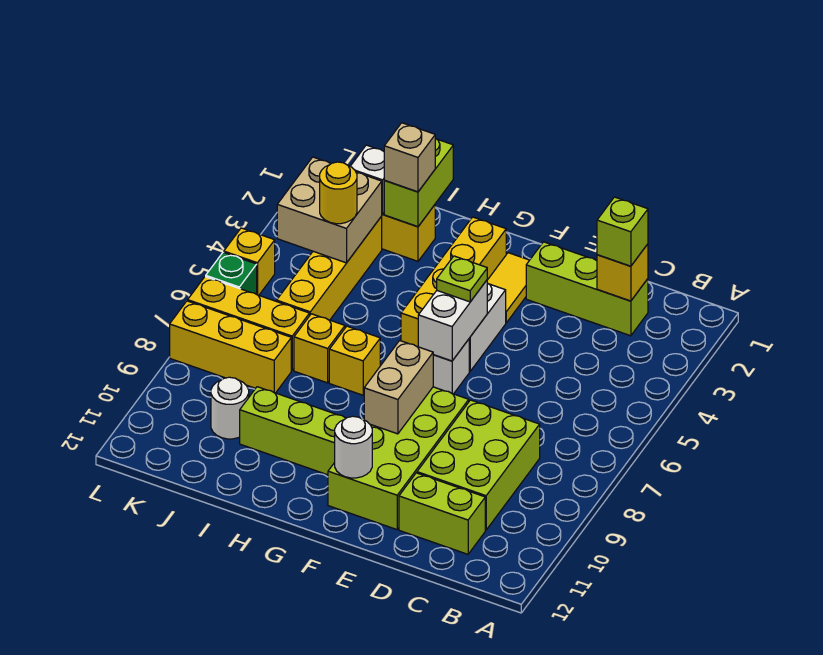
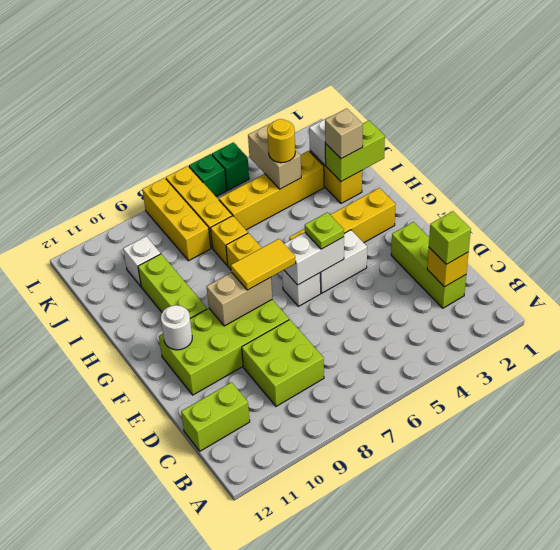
lime 2x3 brick [417,400,540,530] -> lime 2x2 brick [242,320,324,406]
lime 1x2 brick [399,473,485,554] -> lime 1x2 brick turned to [181,382,250,451]
yellow 1x2 tile [487,253,529,323] -> yellow 1x2 tile moved to [231,239,296,290]
tan 2x2 brick [277,157,382,263] -> tan 1x2 brick [248,124,301,189]
white 1x1 round brick [211,377,249,439] -> white 1x1 brick [123,236,161,286]
yellow 1x1 brick [224,228,275,295] -> green 1x1 brick [212,142,249,190]

